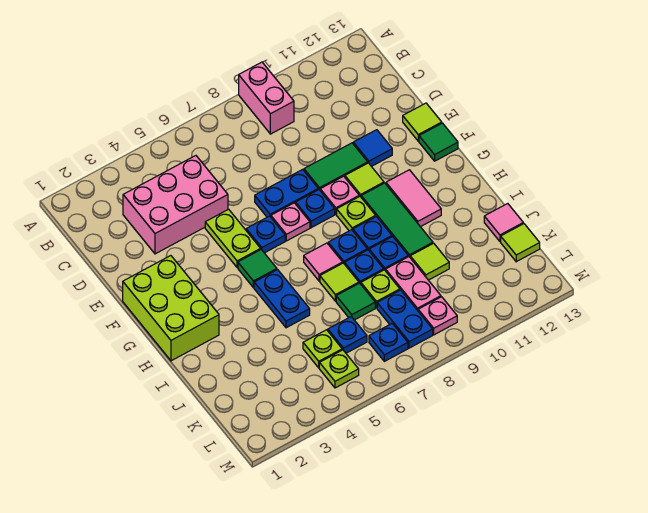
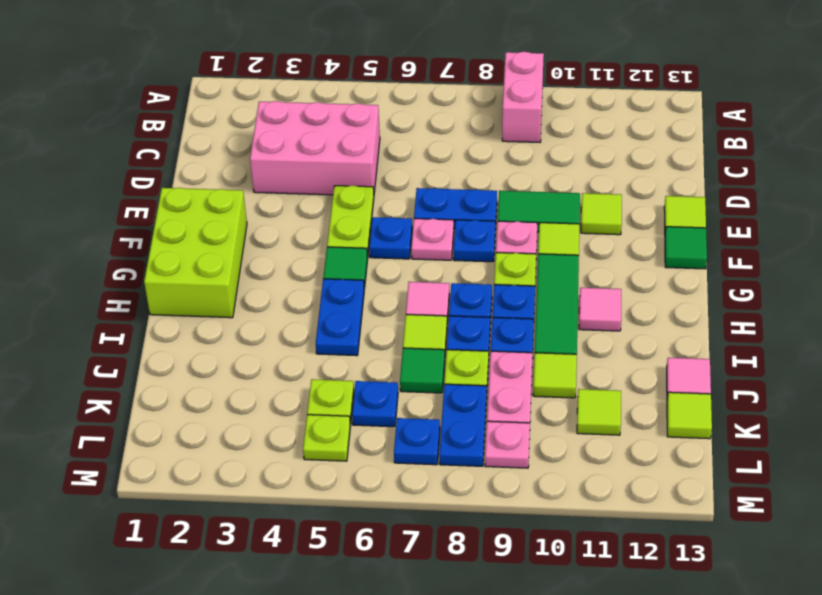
blue 1x1 tile [353,130,392,167] -> lime 1x1 tile [581,193,622,235]
pink 1x2 tile [386,170,441,227] -> pink 1x1 tile [579,288,621,331]
none -> lime 1x1 tile [577,389,621,435]

